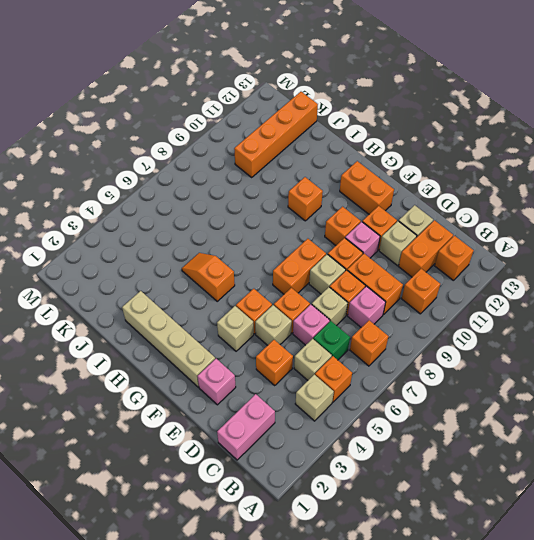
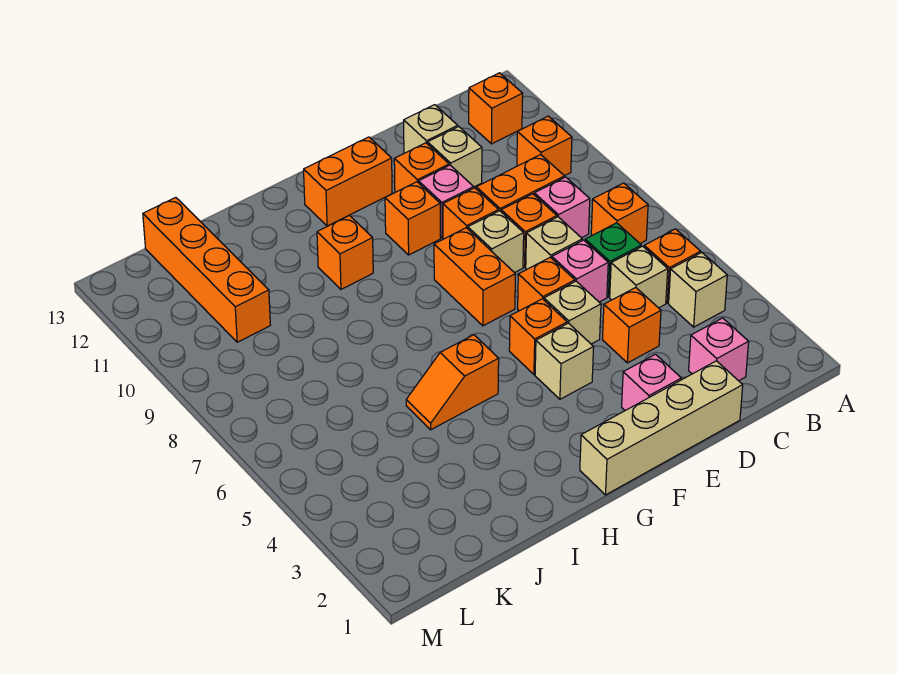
pink 1x2 brick [217,394,275,460] -> pink 1x1 brick [689,318,749,381]
orange 1x2 brick [399,220,453,277] -> none
tan 1x4 brick [122,291,215,387] -> tan 1x4 brick moved to [580,361,743,495]

